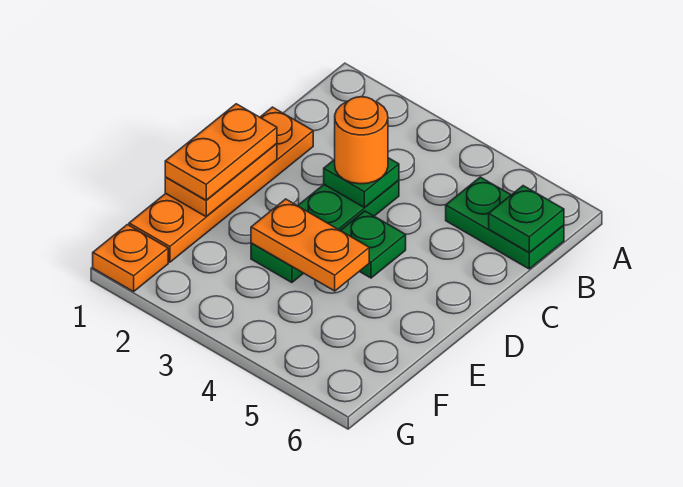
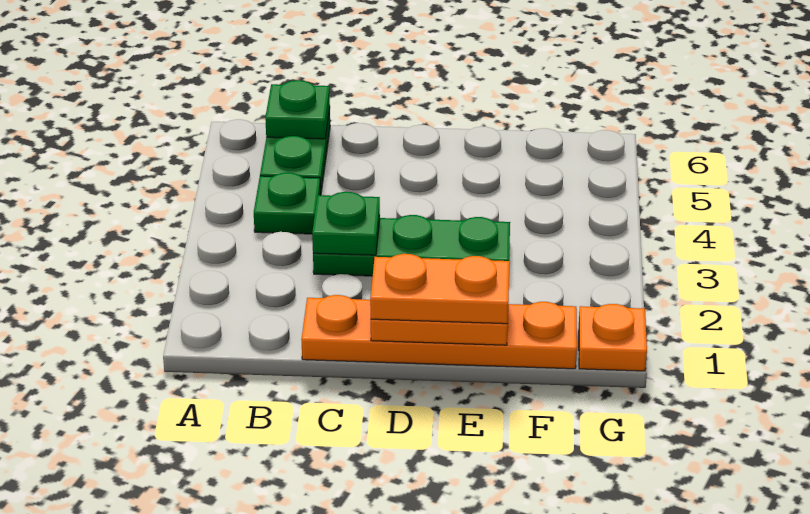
orange 1x1 round brick [335,97,388,184] -> none
green 1x1 plate [341,211,406,278] -> green 1x1 plate moved to [254,173,321,234]
orange 1x2 plate [251,199,369,291] -> none

